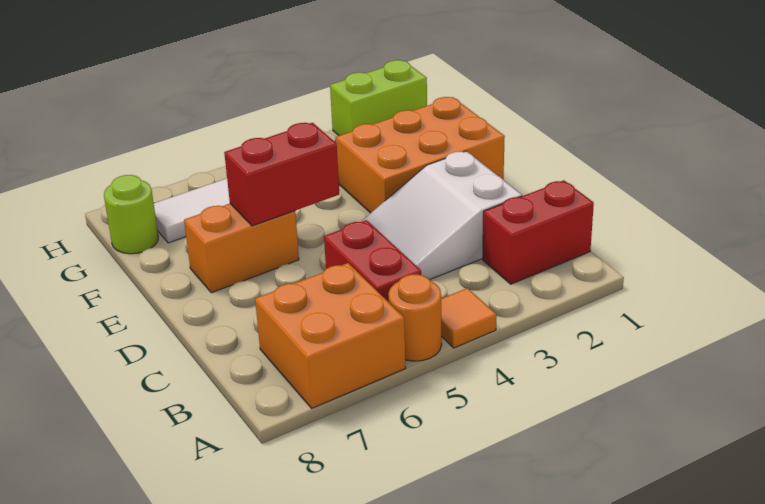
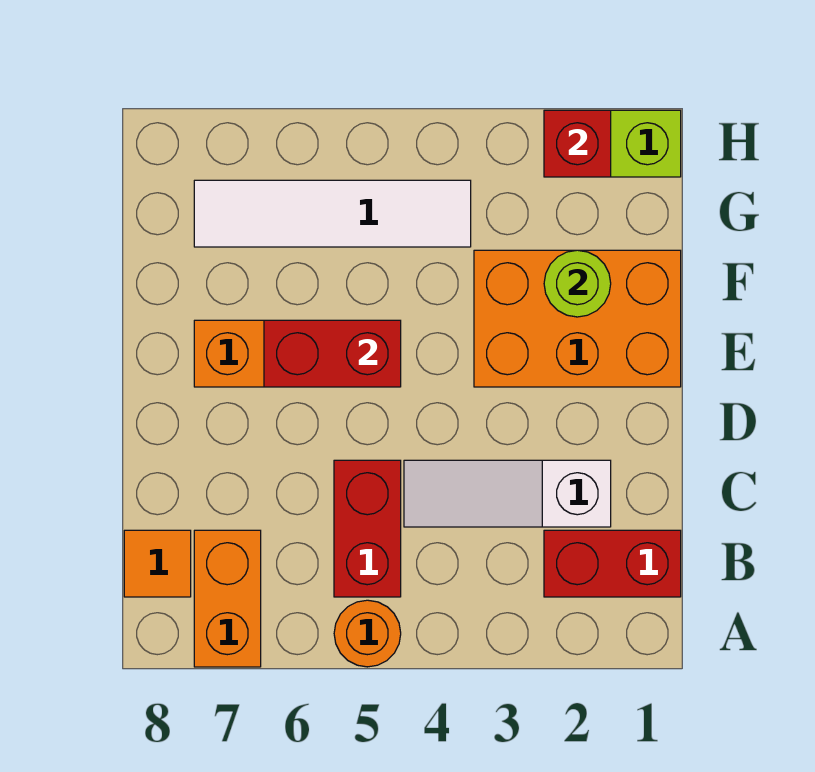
orange 1x1 tile [441,288,496,348] -> orange 1x1 tile moved to [124,530,191,597]
orange 2x2 brick [255,263,406,408] -> orange 1x2 brick [194,530,261,667]
white 2x3 slope [361,151,522,280] -> white 1x3 slope [404,460,611,527]
lime 1x1 round brick [104,175,158,254] -> lime 1x1 round brick moved to [544,250,611,317]
none -> red 1x1 brick [544,110,611,177]

